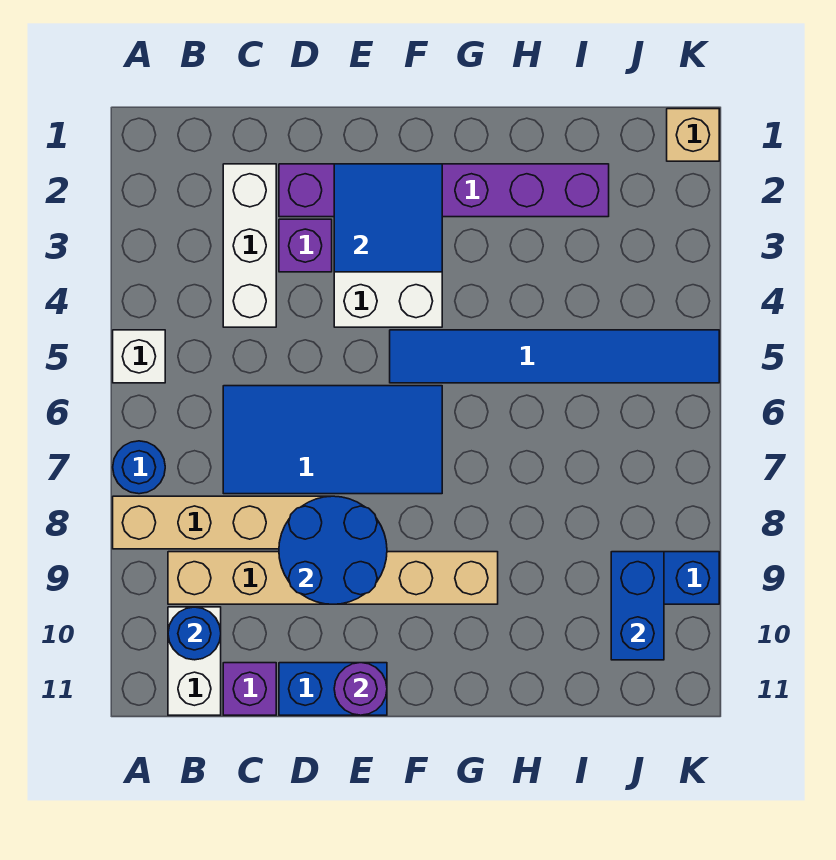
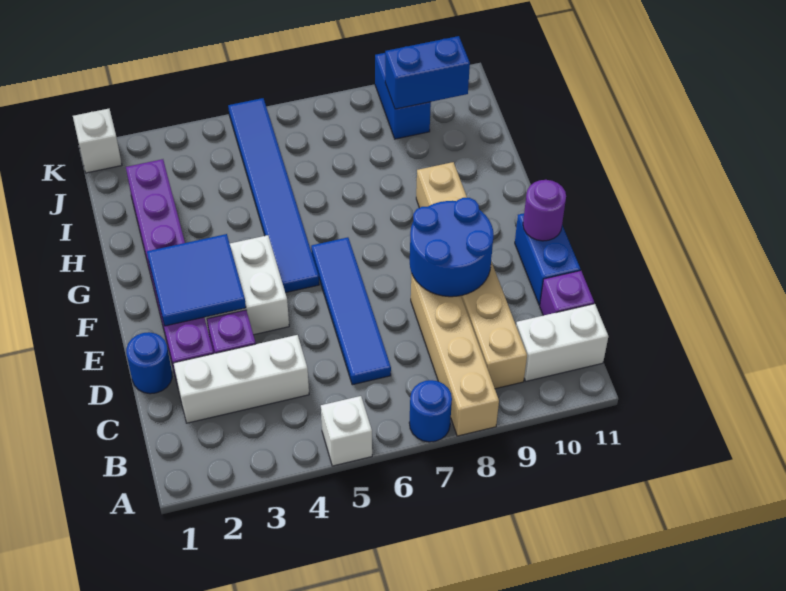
blue 1x1 round brick [168,607,221,660] -> blue 1x1 round brick moved to [126,332,172,394]
blue 2x4 tile [223,386,442,494] -> blue 1x4 tile [311,237,391,385]
tan 1x1 brick [667,109,719,161] -> white 1x1 brick [73,109,122,173]

